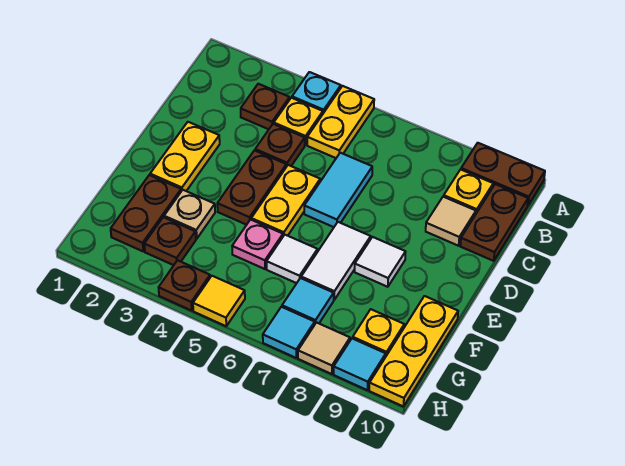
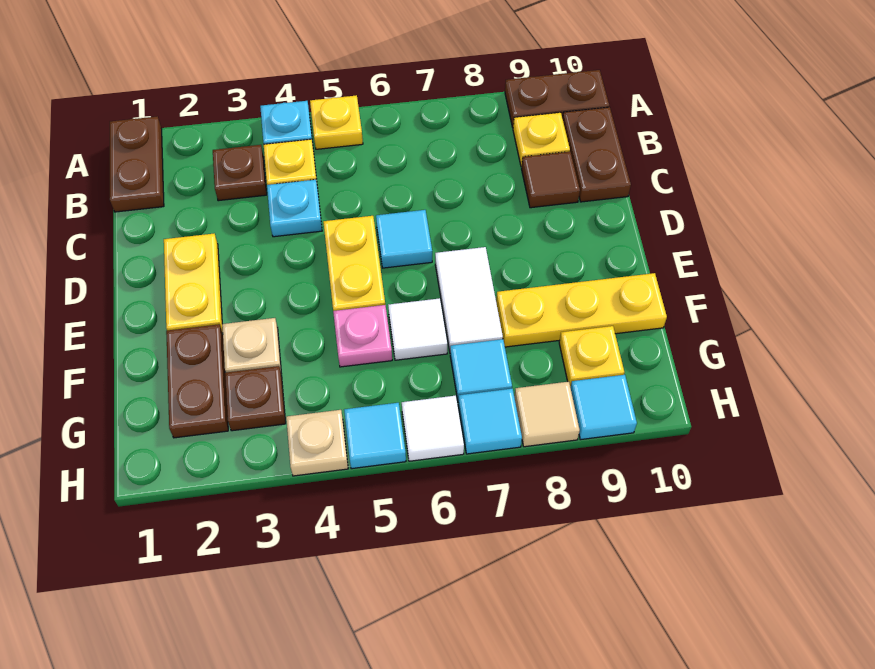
yellow 1x2 plate [307,86,374,158] -> yellow 1x1 plate [310,95,363,149]
brown 1x1 plate [255,124,305,167] -> cyan 1x1 plate [267,180,322,237]
cyan 1x2 tile [304,153,372,227] -> cyan 1x1 tile [376,210,432,268]
tan 1x1 tile [426,197,476,246] -> brown 1x1 tile [522,152,580,208]
brown 1x2 plate [217,150,286,225] -> brown 1x2 plate moved to [110,116,164,212]
white 1x1 tile [355,237,405,287] -> white 1x1 tile moved to [402,396,464,461]
yellow 1x3 plate [369,296,458,407] -> yellow 1x3 plate turned to [496,273,667,347]
brown 1x1 plate [159,260,210,311] -> tan 1x1 plate [286,410,348,476]
yellow 1x1 tile [193,276,245,326] -> cyan 1x1 tile [344,403,406,469]

